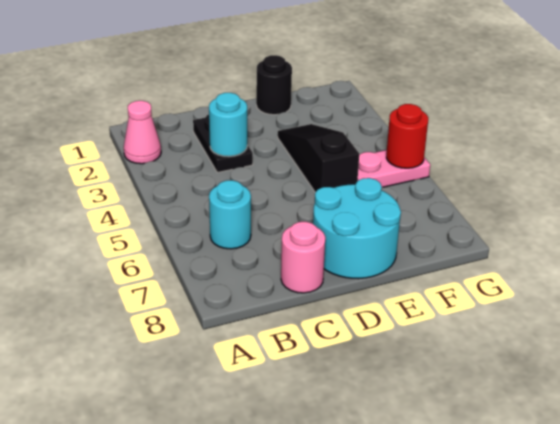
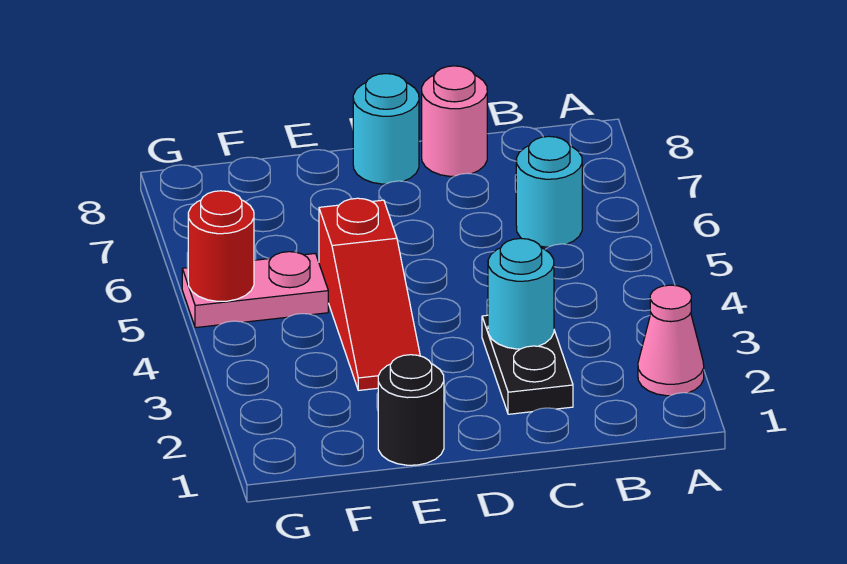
cyan 2x2 round brick [313,178,401,279] -> cyan 1x1 round brick [353,74,419,184]
black 1x3 slope [278,124,359,193] -> red 1x3 slope [319,198,420,390]

